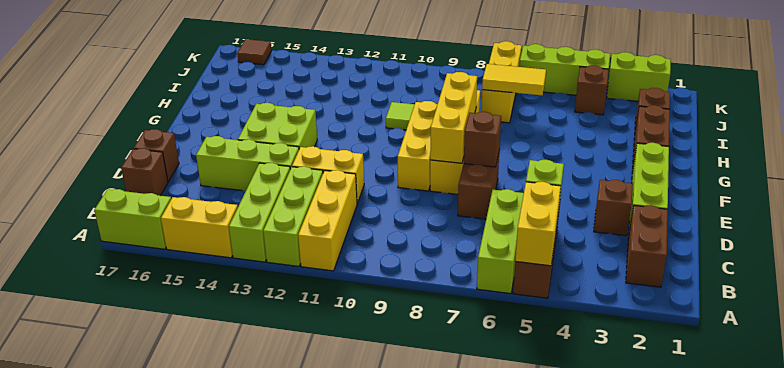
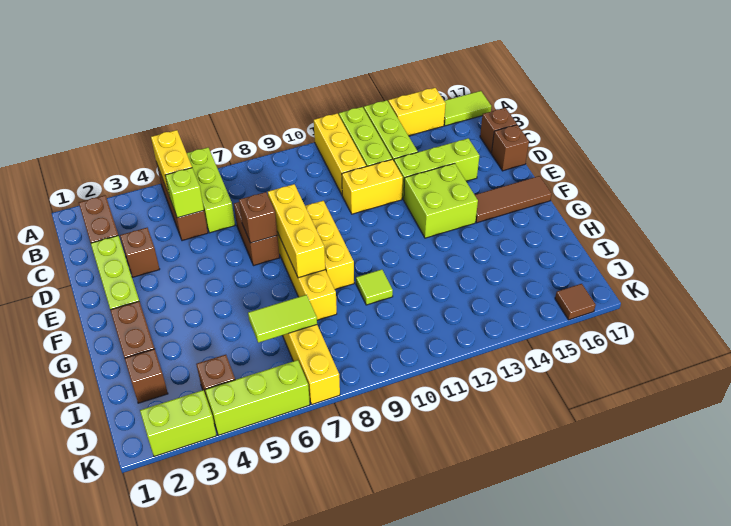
lime 1x2 brick [94,189,171,249] -> lime 1x2 tile [444,91,491,126]
none -> brown 1x3 tile [475,176,552,223]
yellow 1x2 tile [482,64,546,95] -> lime 1x2 tile [248,295,317,343]

